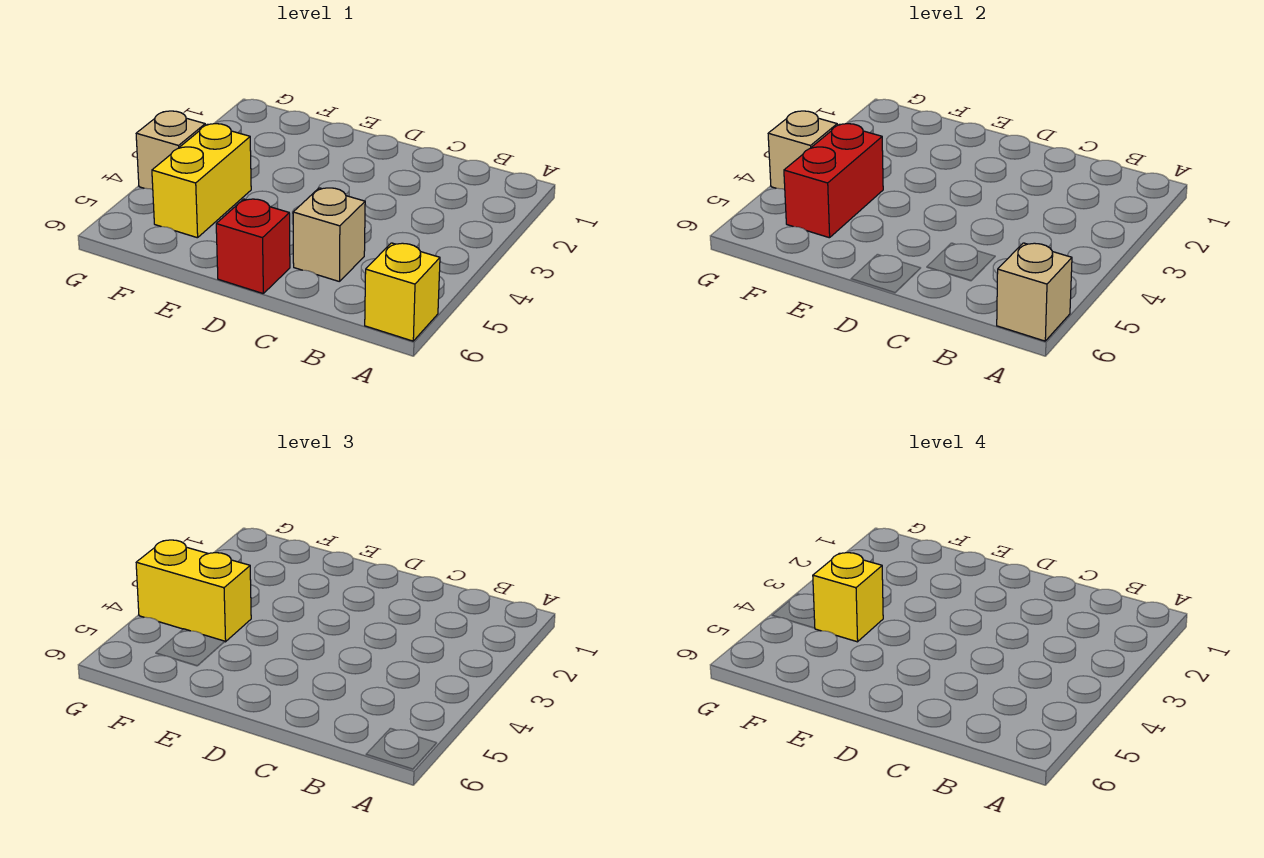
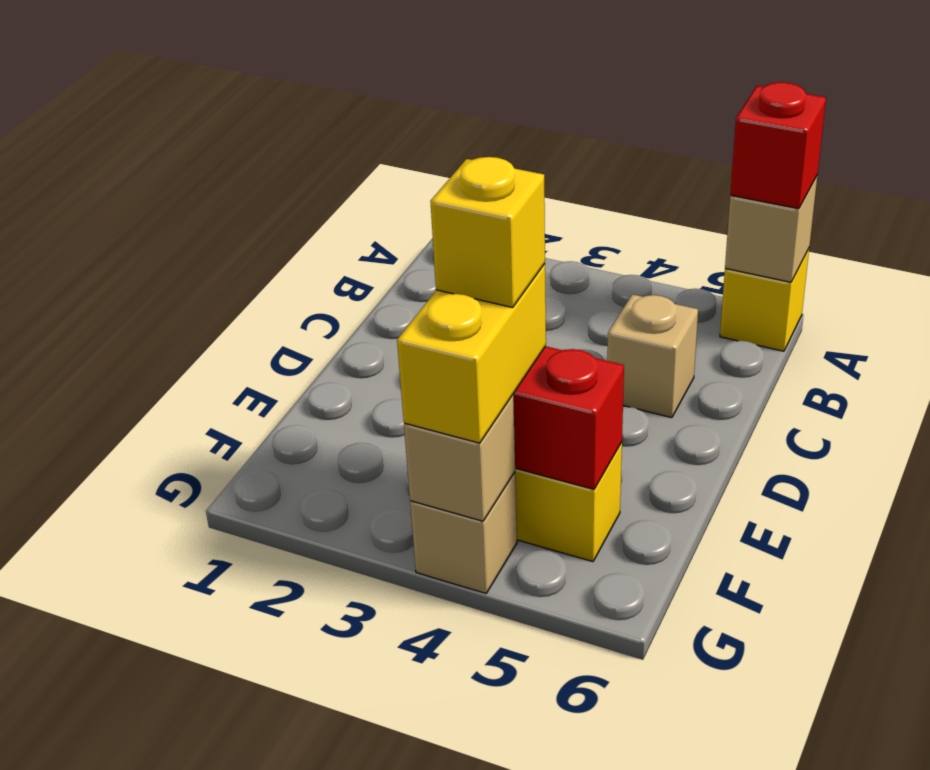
red 1x1 brick [216,199,290,293] -> red 1x1 brick moved to [730,82,826,209]

